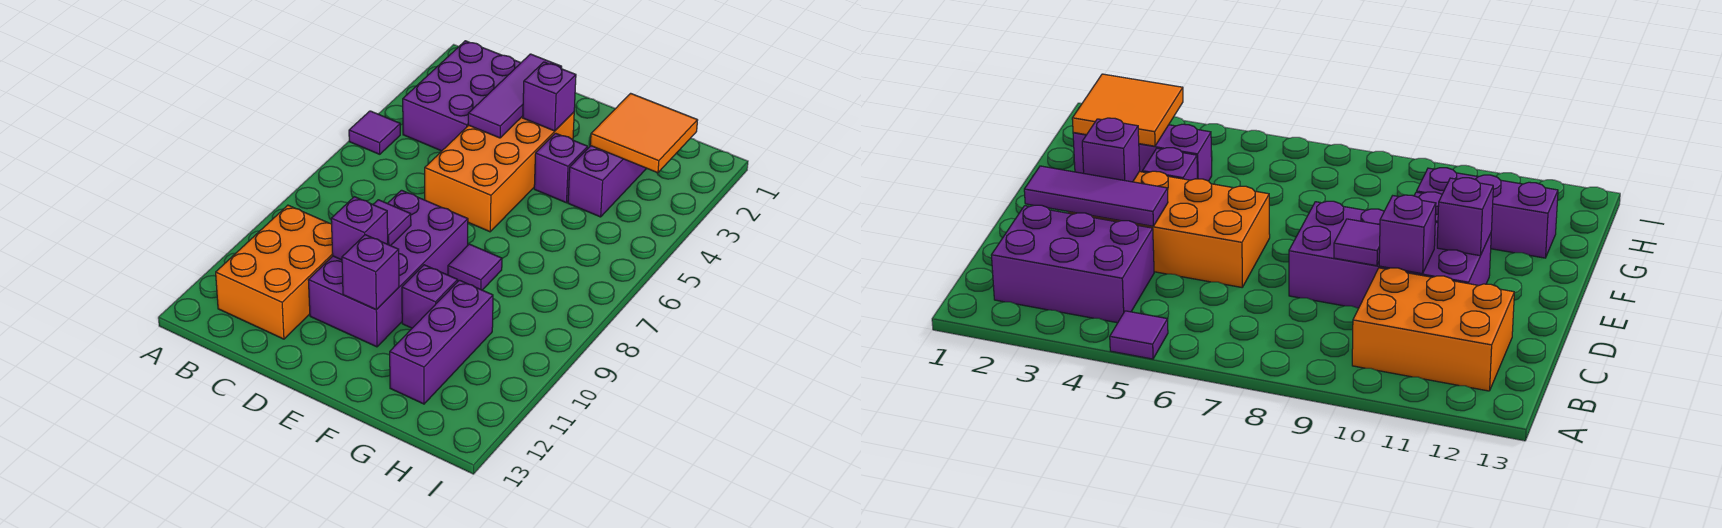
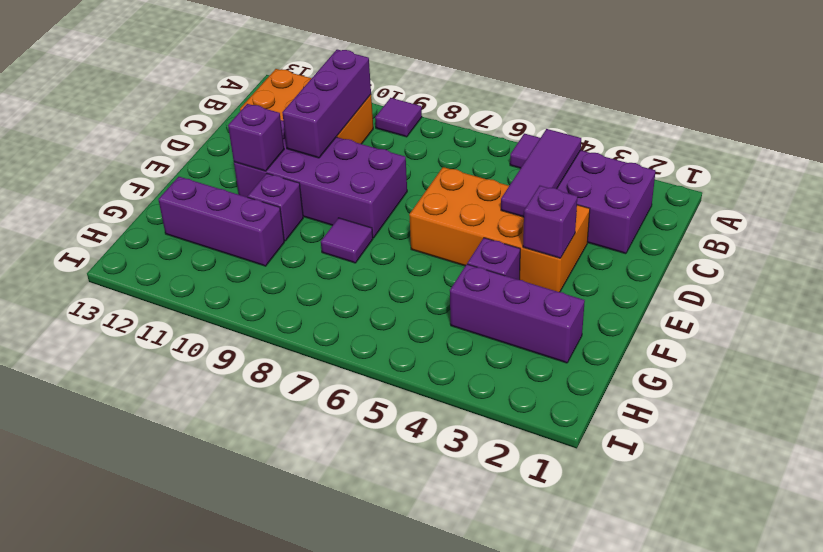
purple 1x3 tile [468,54,562,138] -> purple 1x3 tile turned to [501,129,581,217]
purple 1x1 tile [373,200,411,246] -> purple 1x1 tile moved to [375,98,422,137]
purple 1x1 brick [331,197,388,260] -> purple 1x3 brick [282,49,371,158]
orange 2x2 tile [590,93,698,173] -> none

